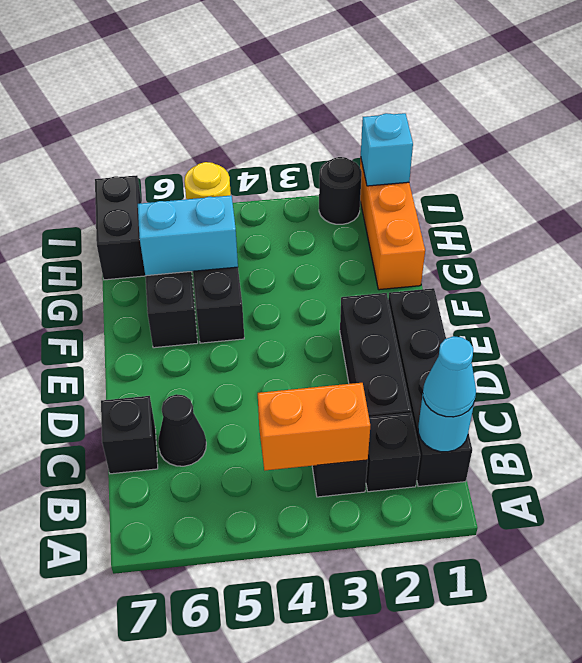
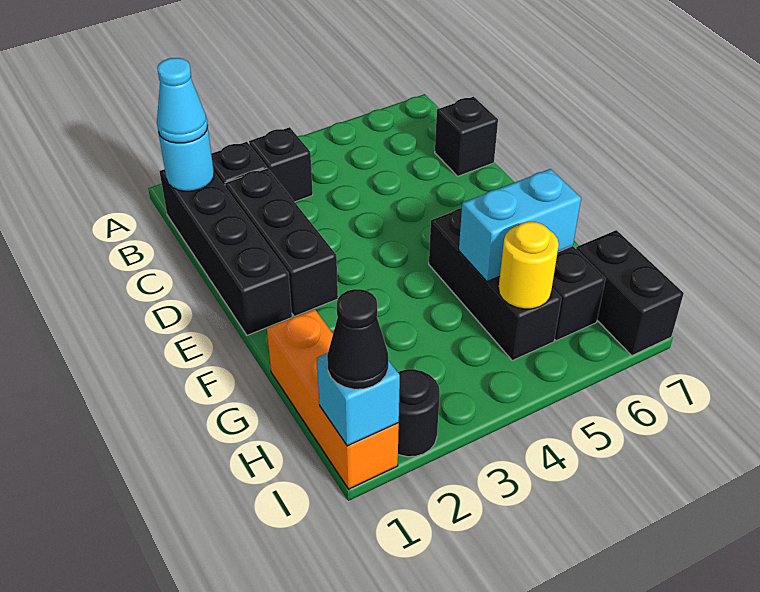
orange 1x2 brick [258,383,370,470] -> none
black 1x1 cone [158,394,206,466] -> black 1x1 cone moved to [327,289,388,389]

